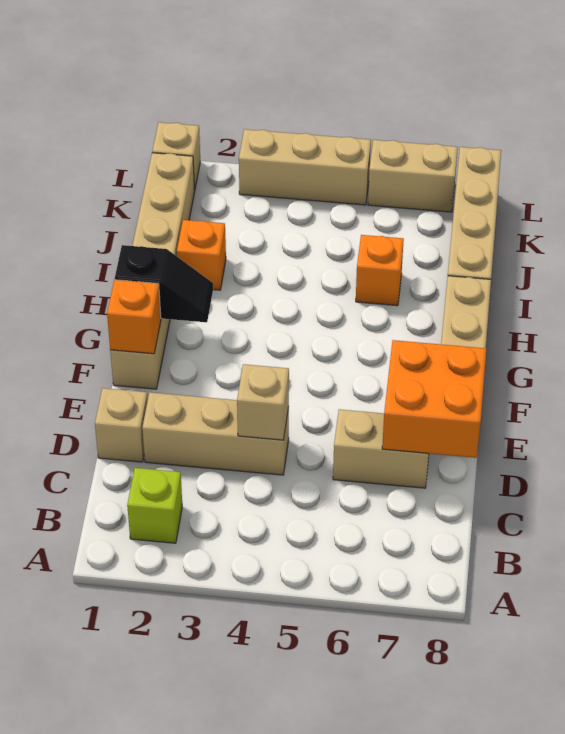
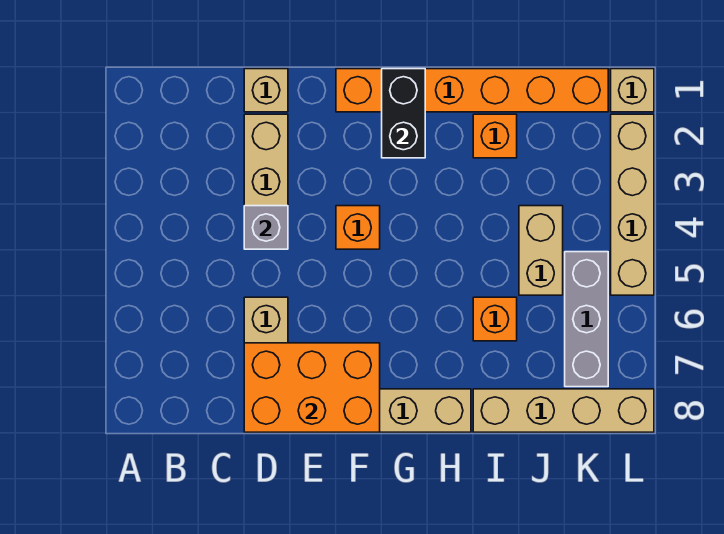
lime 1x1 brick [127,468,182,543] -> none
tan 1x1 brick [237,364,289,440] -> grey 1x1 brick [244,206,288,249]
orange 2x2 brick [382,340,486,458] -> orange 2x3 brick [244,343,380,432]
tan 1x6 brick [110,153,195,389] -> orange 1x6 brick [336,69,608,112]
orange 1x1 brick [107,280,161,354] -> orange 1x1 brick moved to [336,206,380,249]
black 1x2 slope [115,245,213,322] -> black 1x2 brick [382,69,425,158]
none -> grey 1x3 brick [565,252,608,387]
tan 1x3 brick [239,129,371,205] -> tan 1x4 brick [611,114,654,295]
tan 1x2 brick [368,140,458,212] -> tan 1x2 brick moved to [519,206,563,295]

